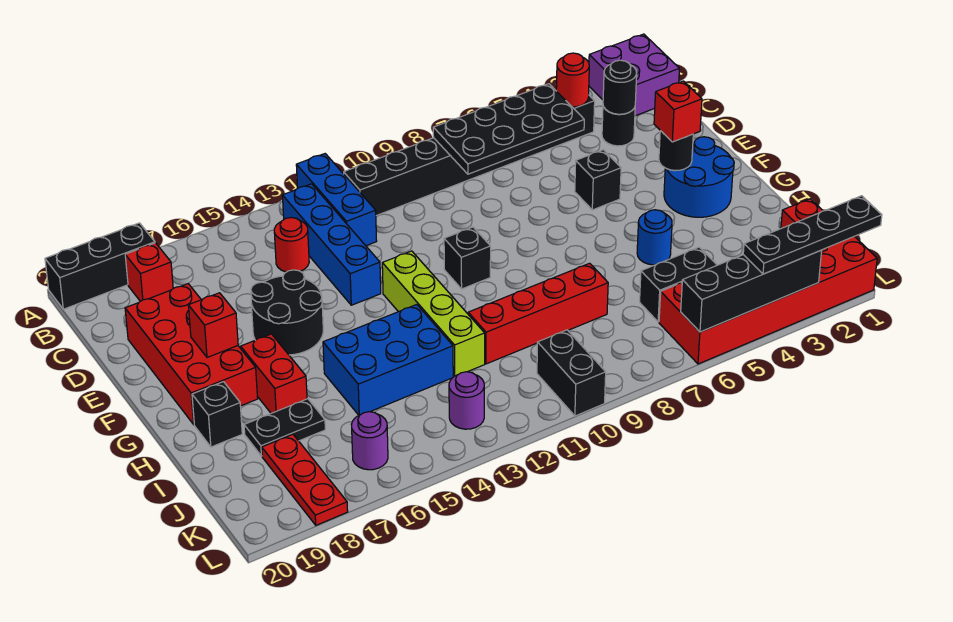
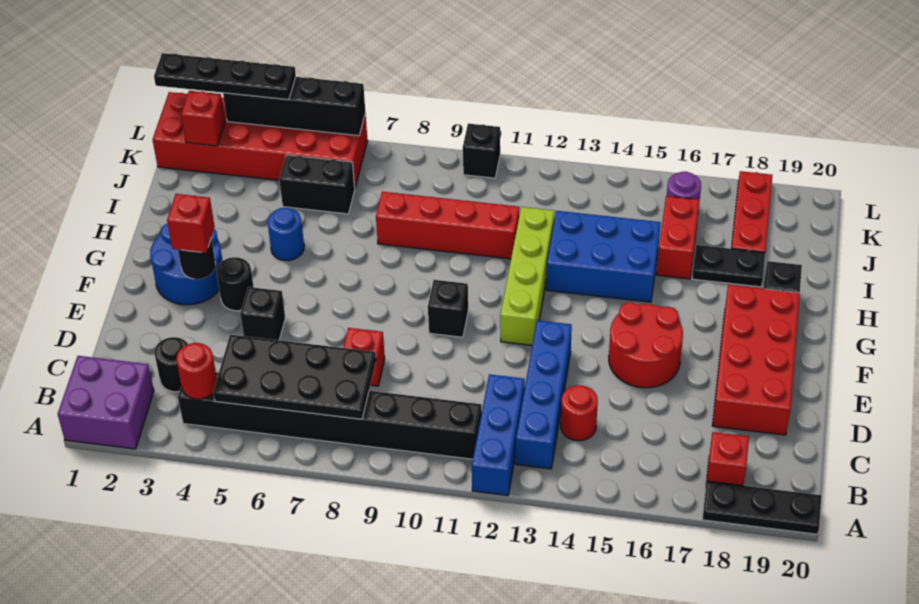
black 1x3 brick [45,223,155,309] -> black 1x3 plate [702,481,821,534]
black 1x1 round brick [603,60,637,114] -> black 1x1 round brick moved to [217,257,254,311]
black 2x2 round brick [251,270,323,355] -> red 2x2 round brick [609,302,683,388]
red 1x1 brick [188,293,238,357] -> red 1x1 brick moved to [343,328,385,386]
red 1x2 brick [241,334,307,413] -> red 1x2 brick moved to [657,196,699,279]
black 1x2 brick [537,330,606,416] -> black 1x1 brick [463,124,500,178]
purple 1x1 round brick [449,372,484,429] -> none

